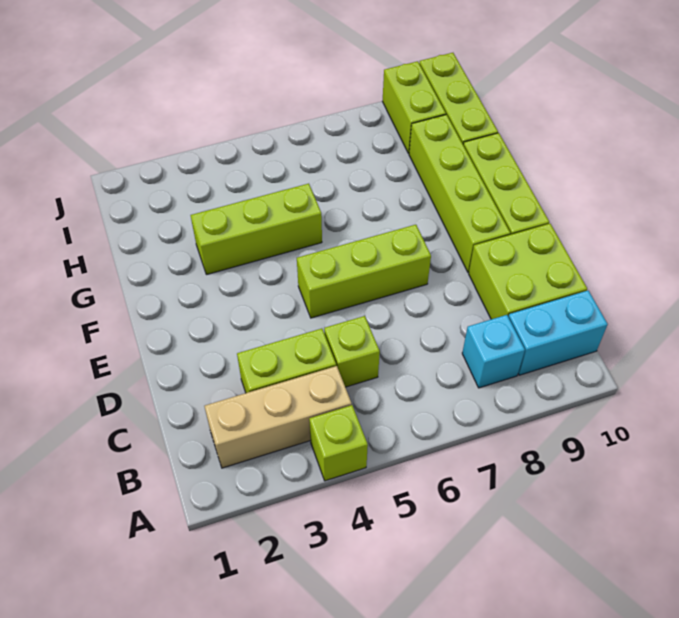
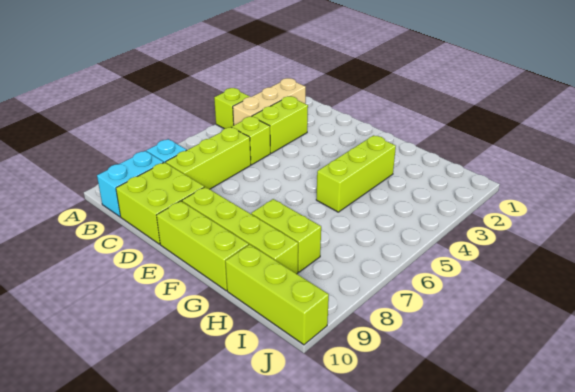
lime 1x3 brick [297,225,431,318] -> lime 1x3 brick moved to [166,127,251,189]
lime 1x2 brick [383,61,446,153] -> lime 1x2 brick moved to [251,199,321,272]

